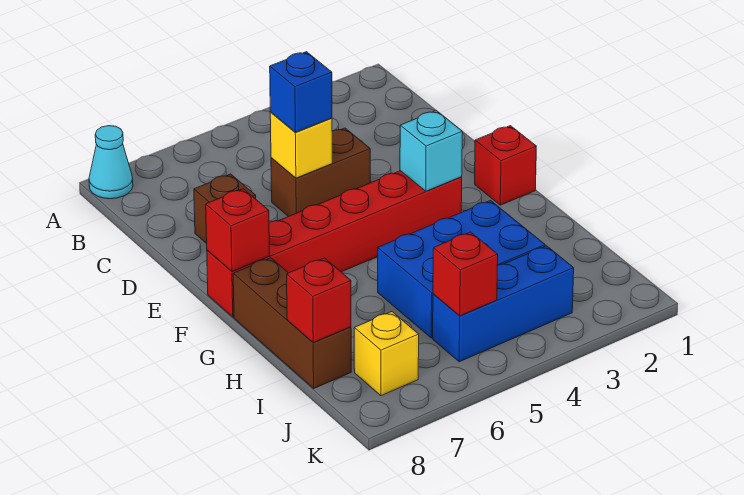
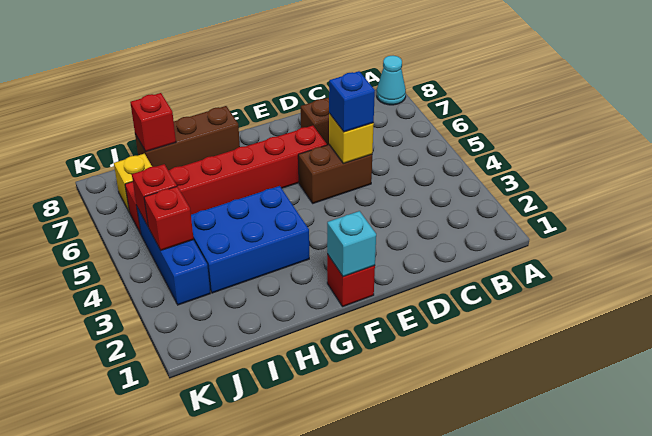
brown 1x2 brick [271,128,370,217] -> brown 1x2 brick turned to [298,145,372,203]
red 1x6 brick [207,171,462,317] -> red 1x6 brick turned to [125,126,327,234]
cyan 1x1 brick [400,111,462,191] -> cyan 1x1 brick moved to [327,211,376,277]
red 1x1 brick [206,189,270,271] -> red 1x1 brick moved to [144,187,194,250]
blue 2x3 brick [378,201,545,338] -> blue 2x3 brick turned to [191,186,309,293]

